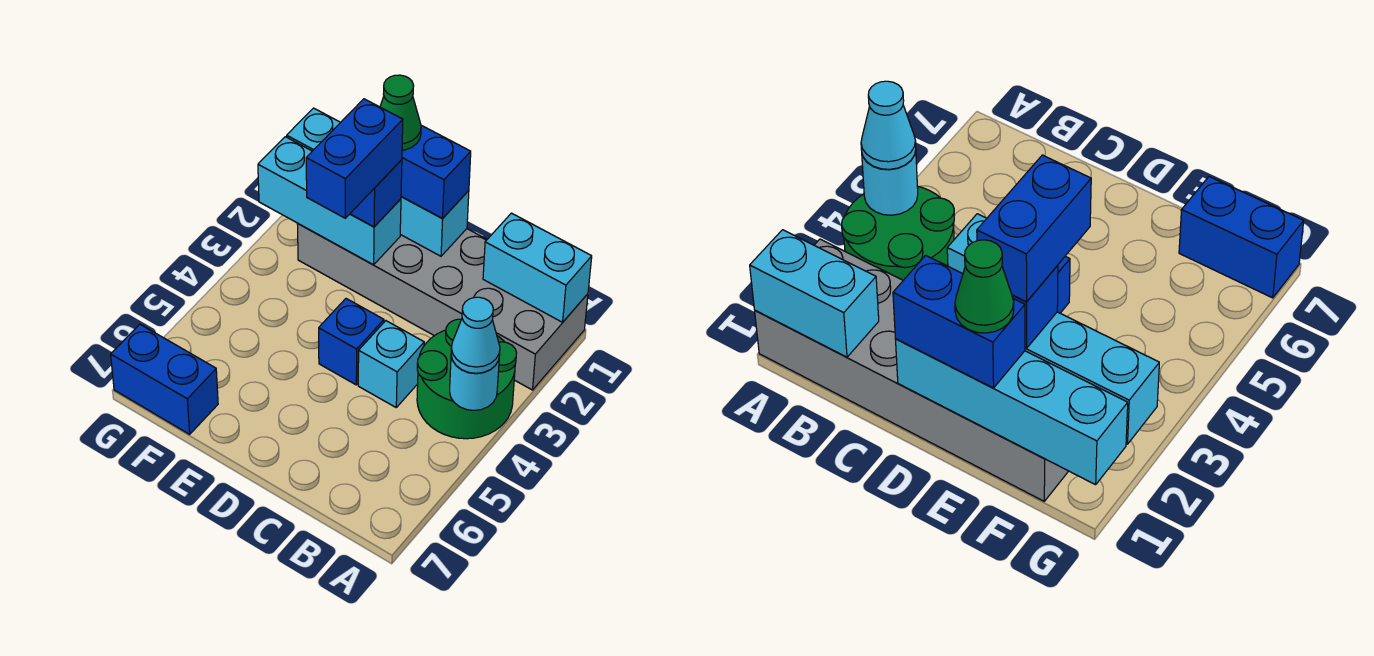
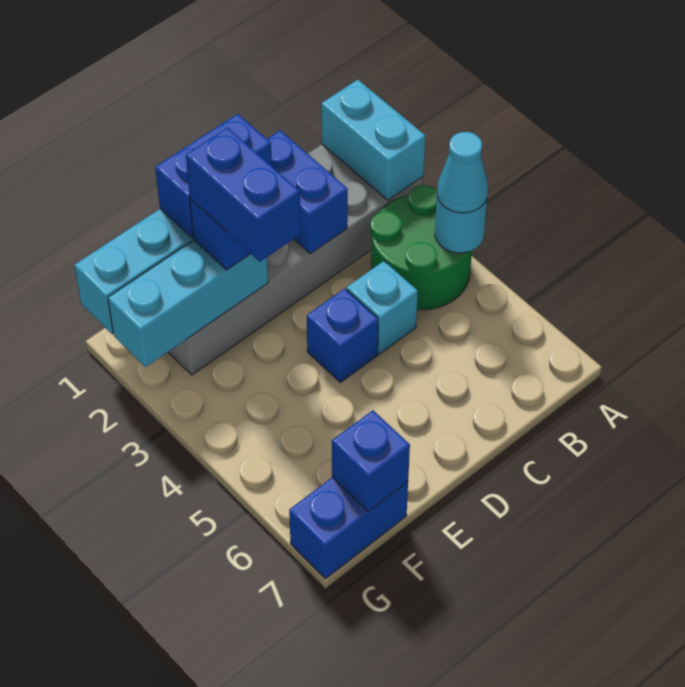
cyan 1x2 brick [483,213,592,322] -> cyan 1x2 brick turned to [321,80,426,200]
none -> blue 1x2 brick [267,130,348,254]
green 1x1 cone [380,75,421,150] -> none
none -> blue 1x1 brick [332,410,410,512]

